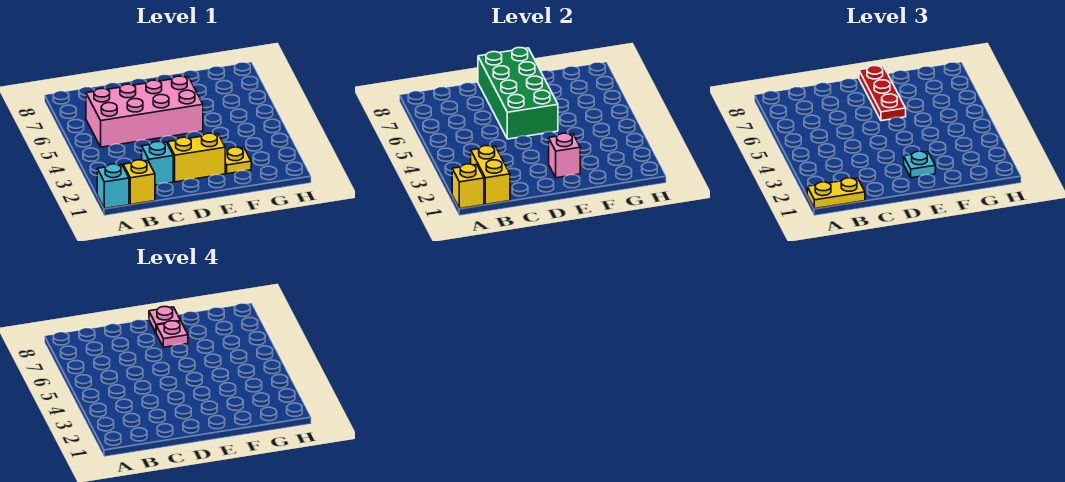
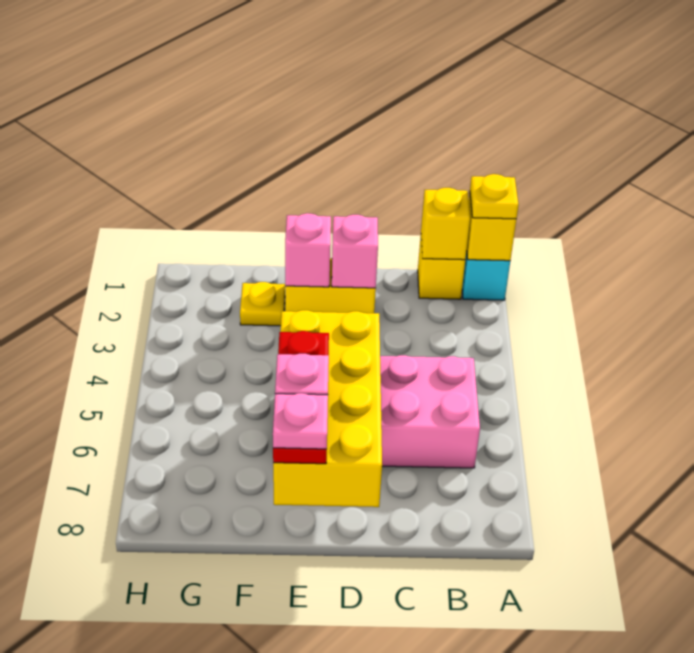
yellow 1x2 plate [807,178,865,209] -> yellow 1x1 plate [470,174,518,219]
yellow 1x2 brick [471,146,510,204] -> yellow 1x1 brick [421,188,470,260]
cyan 1x1 brick [142,142,173,185] -> none
none -> pink 1x1 brick [332,215,378,288]
green 2x4 brick [478,48,558,139] -> yellow 2x4 brick [273,310,382,507]
cyan 1x1 plate [904,151,935,178] -> none

